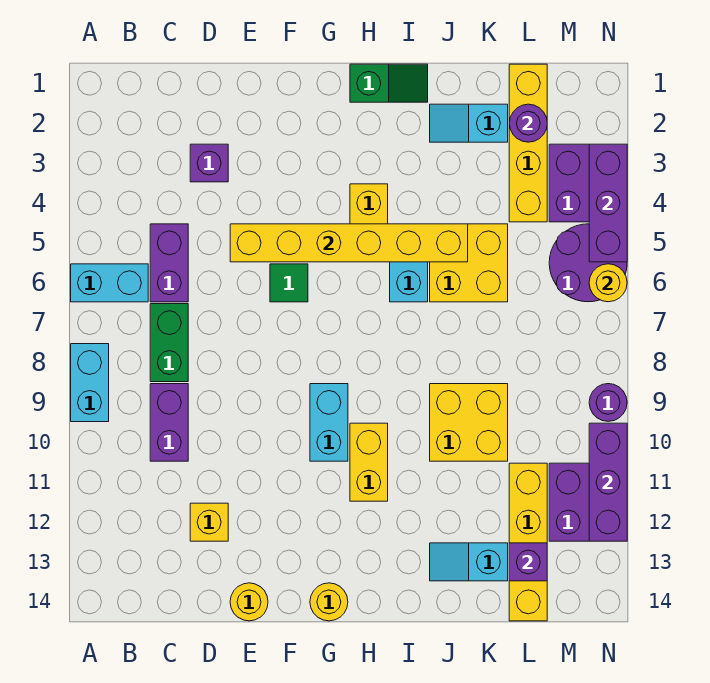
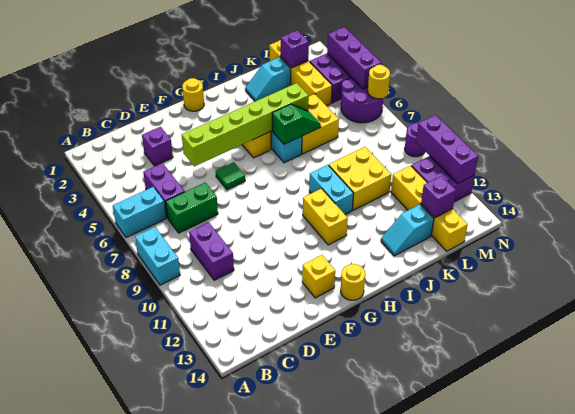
green 1x2 brick [150,304,188,382] -> green 1x2 brick turned to [166,182,218,233]
yellow 1x1 brick [190,503,228,541] -> yellow 1x1 brick moved to [302,255,335,298]
yellow 1x6 brick [230,224,468,262] -> lime 1x6 brick [182,83,309,166]
yellow 1x1 round brick [230,583,268,621] -> yellow 1x1 round brick moved to [182,78,204,111]
cyan 1x2 brick [310,384,348,461] -> cyan 1x2 brick moved to [309,165,353,214]
green 1x2 slope [350,64,428,102] -> green 1x2 slope moved to [272,104,321,144]
purple 1x1 round brick [509,104,547,142] -> purple 1x1 brick [281,30,309,68]

